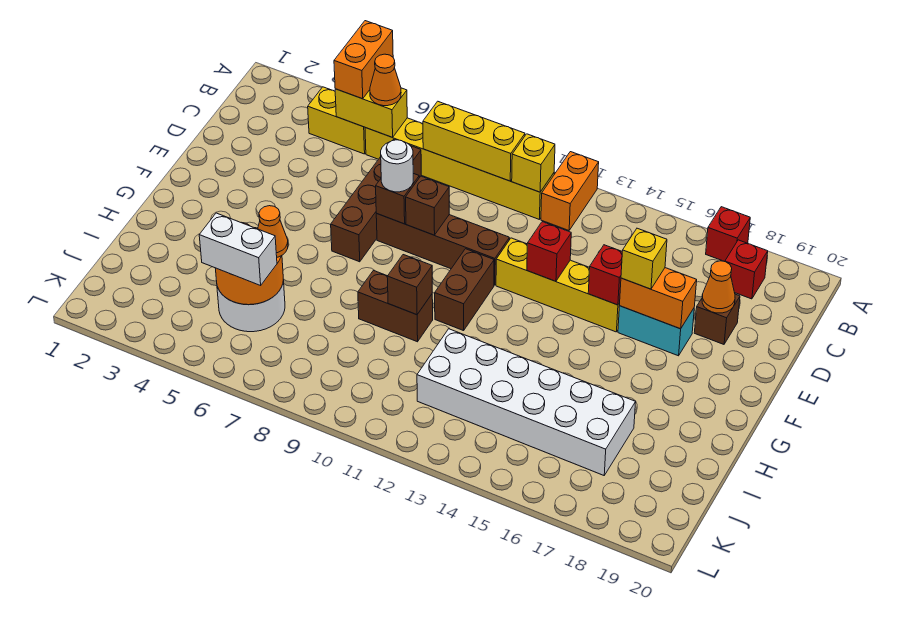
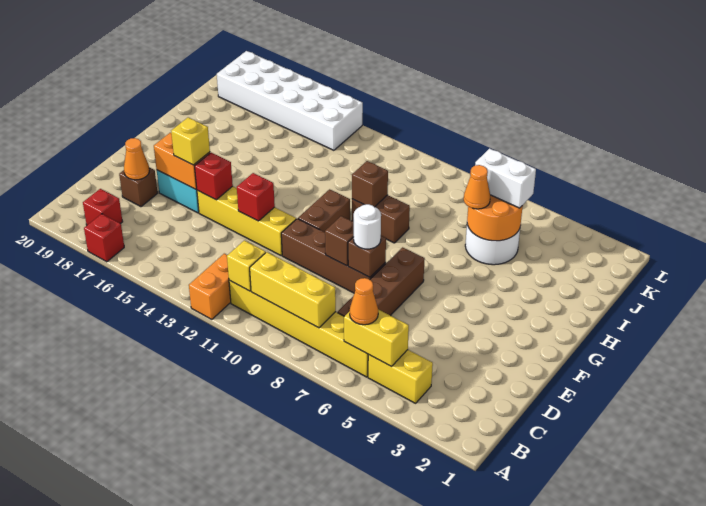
orange 1x2 brick [334,21,393,99] -> none
white 2x6 brick [417,329,636,475] -> white 2x6 brick moved to [217,51,363,150]

